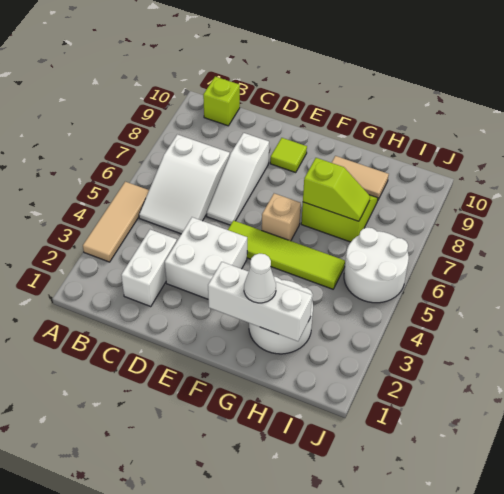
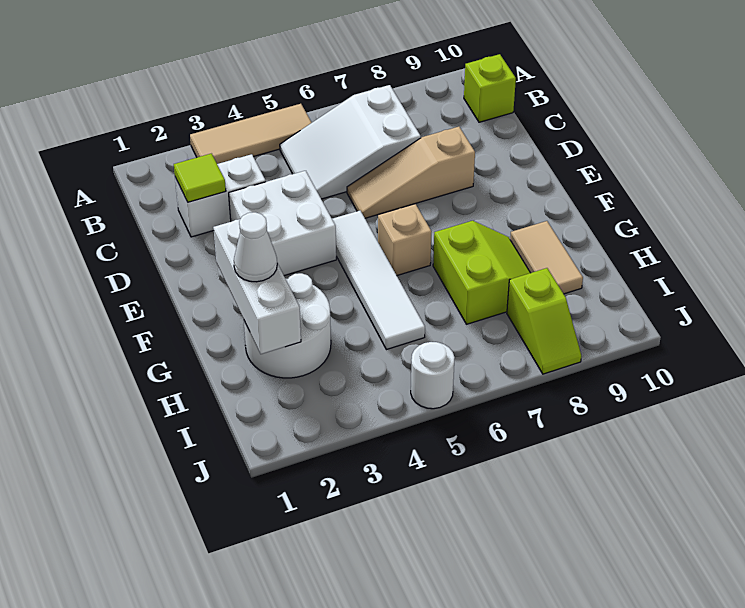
white 1x3 slope [207,133,269,225] -> tan 1x3 slope [347,127,475,218]
lime 1x4 tile [228,220,345,289] -> white 1x4 tile [332,211,425,350]
lime 1x1 tile [270,138,307,172] -> lime 1x1 tile moved to [174,154,226,202]
lime 1x2 slope [303,158,370,221] -> lime 1x2 slope moved to [507,268,581,374]
white 2x2 round brick [344,227,409,303] -> white 1x1 round brick [411,342,455,409]

